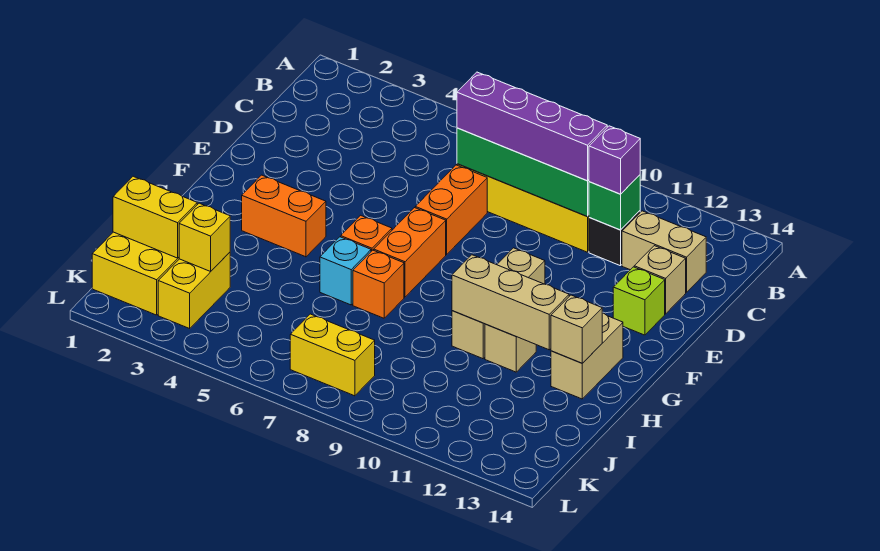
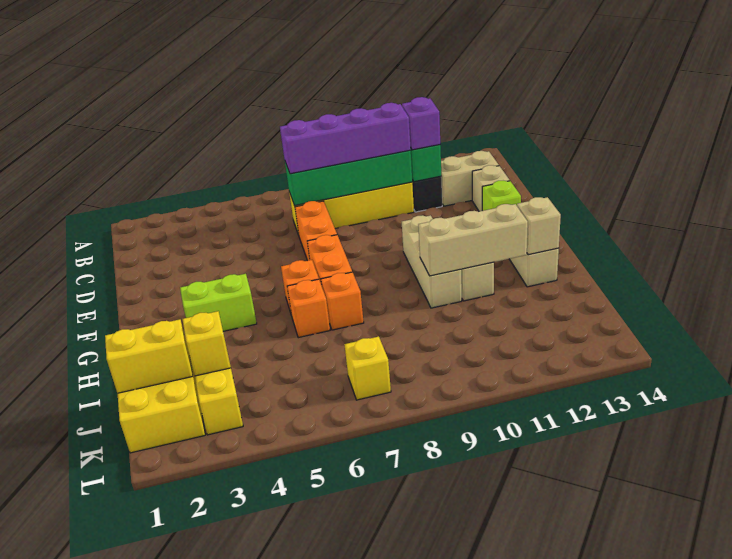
orange 1x2 brick [242,175,326,257] -> lime 1x2 brick [180,274,257,331]
cyan 1x1 brick [320,237,371,305] -> orange 1x1 brick [287,279,330,338]
yellow 1x2 brick [290,314,375,396] -> yellow 1x1 brick [344,336,391,400]

